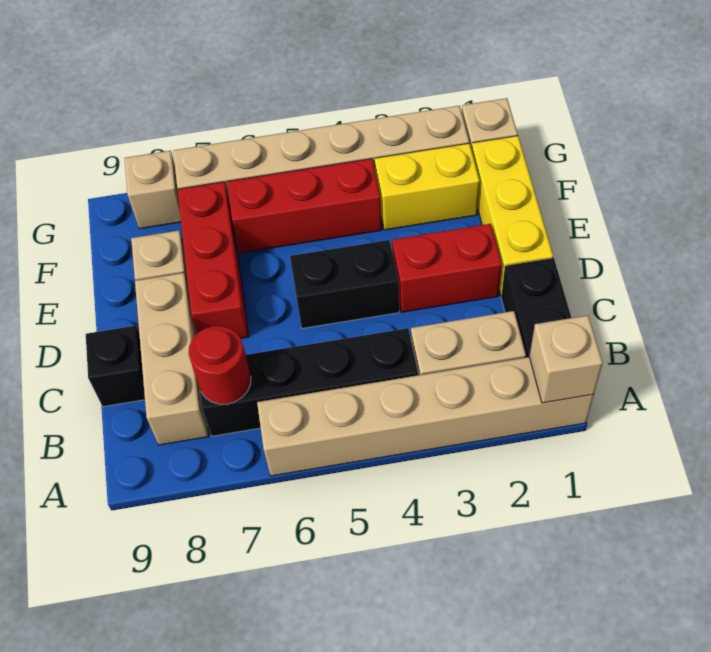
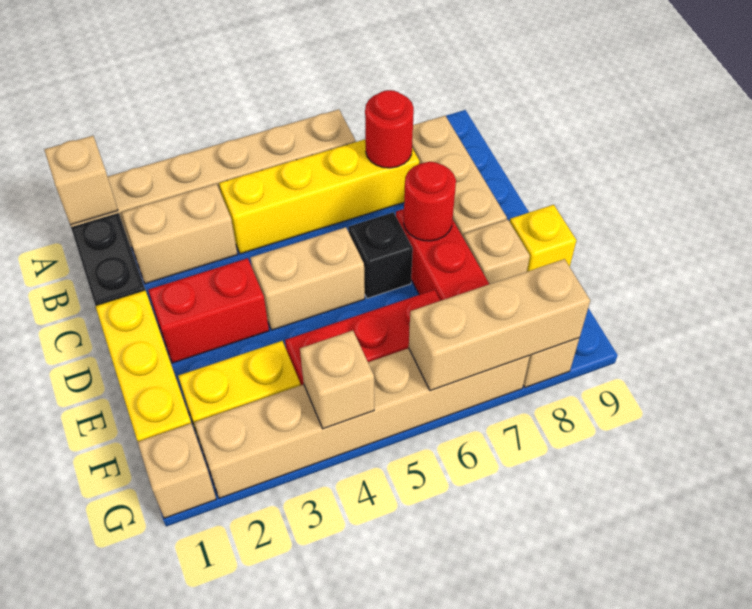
black 1x4 brick [200,328,418,436] -> yellow 1x4 brick [219,140,419,254]
black 1x1 brick [86,326,145,407] -> black 1x1 brick moved to [348,212,413,298]
black 1x2 brick [290,240,399,328] -> tan 1x2 brick [251,227,365,330]
none -> red 1x1 round brick [404,162,456,241]
none -> yellow 1x1 brick [510,205,576,272]
none -> tan 1x1 brick [300,331,374,429]
none -> tan 1x3 brick [409,259,590,391]

